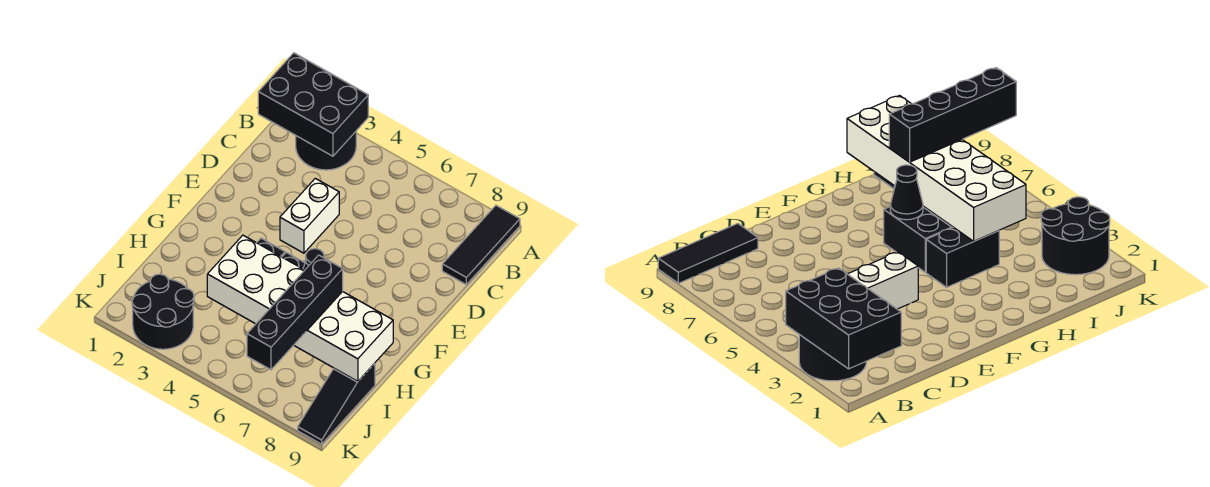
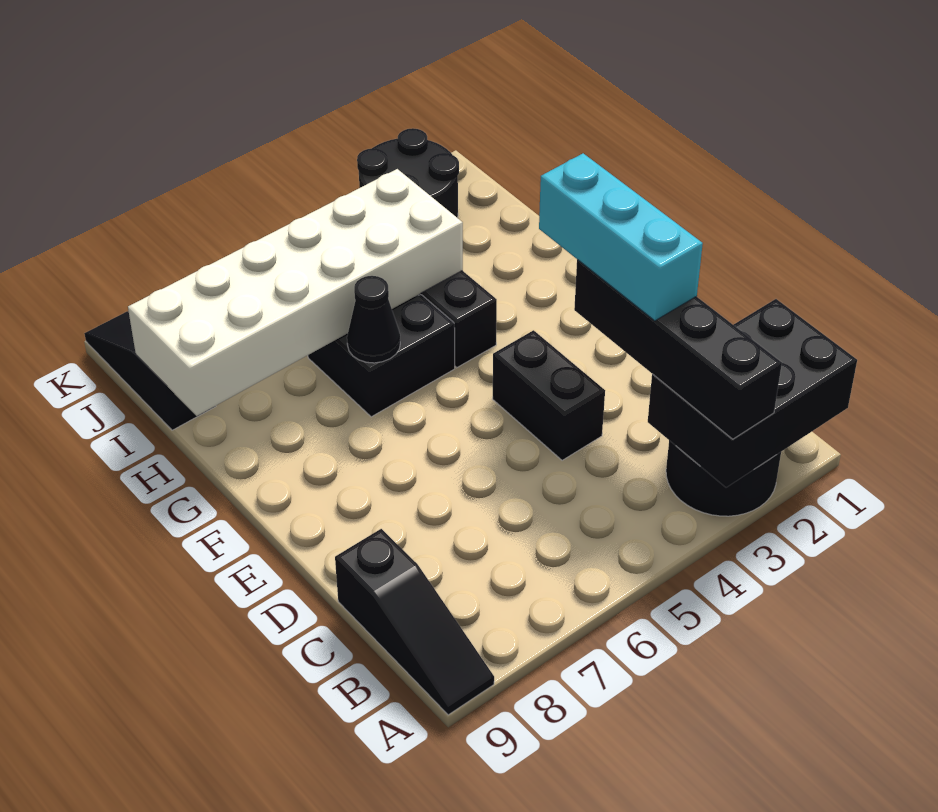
black 1x3 tile [442,206,520,285] -> black 1x3 slope [335,529,494,715]
none -> cyan 1x3 brick [539,153,703,321]
white 1x2 brick [280,178,339,253] -> black 1x2 brick [493,330,605,460]
black 1x4 brick [247,255,343,370] -> black 1x4 brick moved to [574,260,782,439]

